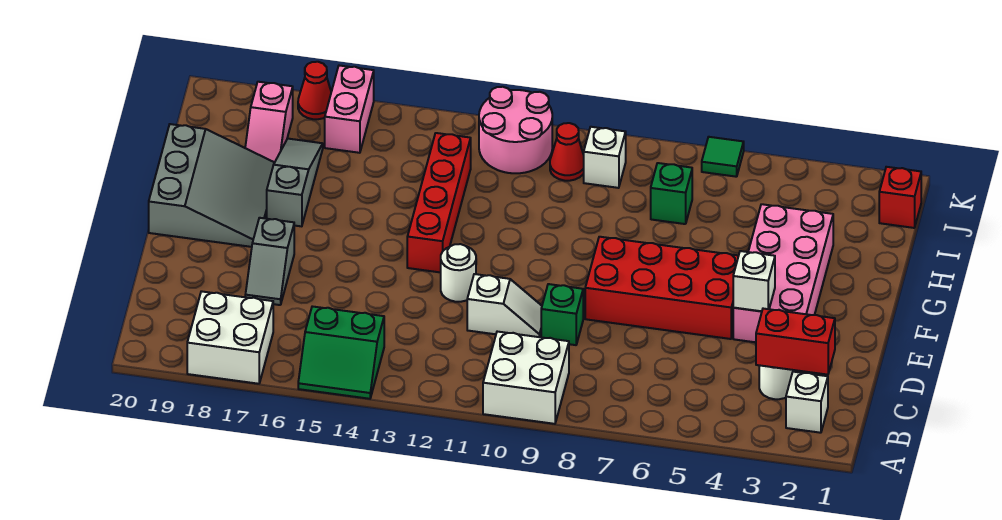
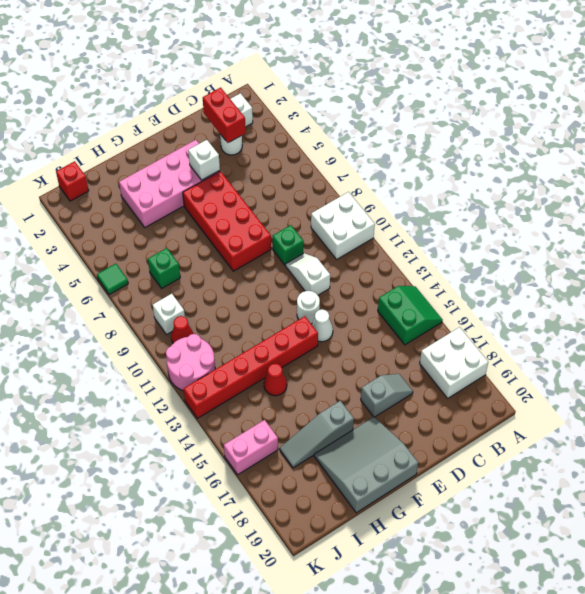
none -> white 1x1 cone [312,309,333,342]
red 1x4 brick [407,133,471,272] -> red 1x6 brick [184,316,318,418]
pink 1x2 slope [245,82,293,162] -> none
red 1x1 cone [298,62,331,119] -> red 1x1 cone moved to [264,364,287,396]

